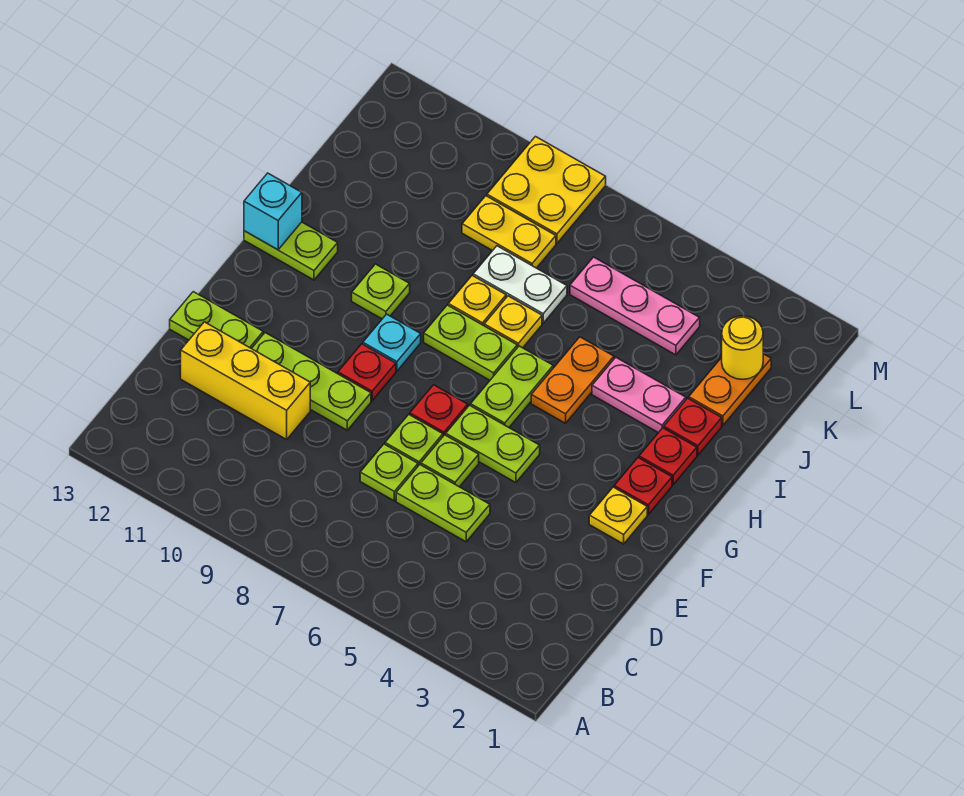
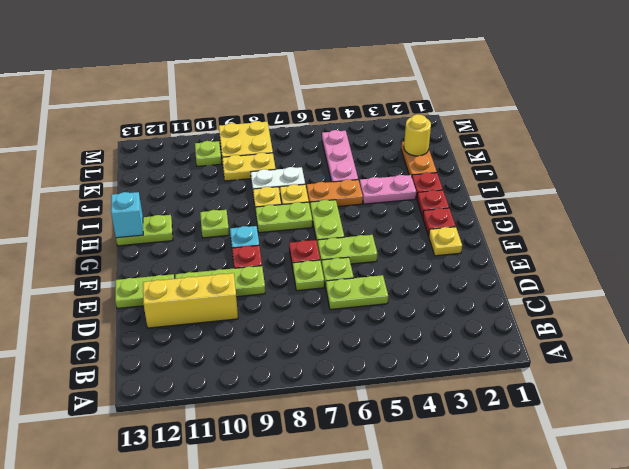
lime 1x1 plate [360,444,418,501] -> lime 1x1 plate moved to [195,141,221,166]
orange 1x2 plate [531,337,614,423] -> orange 1x2 plate turned to [307,180,363,206]
pink 1x3 plate [570,257,700,355] -> pink 1x3 plate turned to [322,130,358,182]

